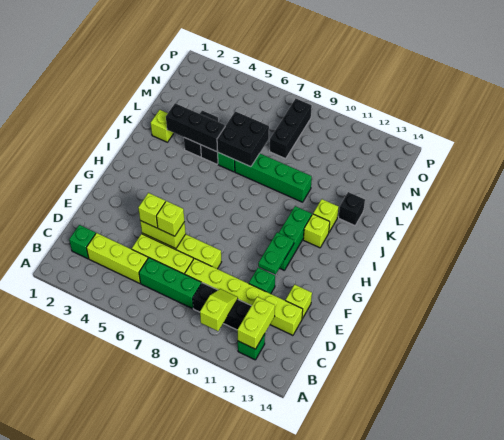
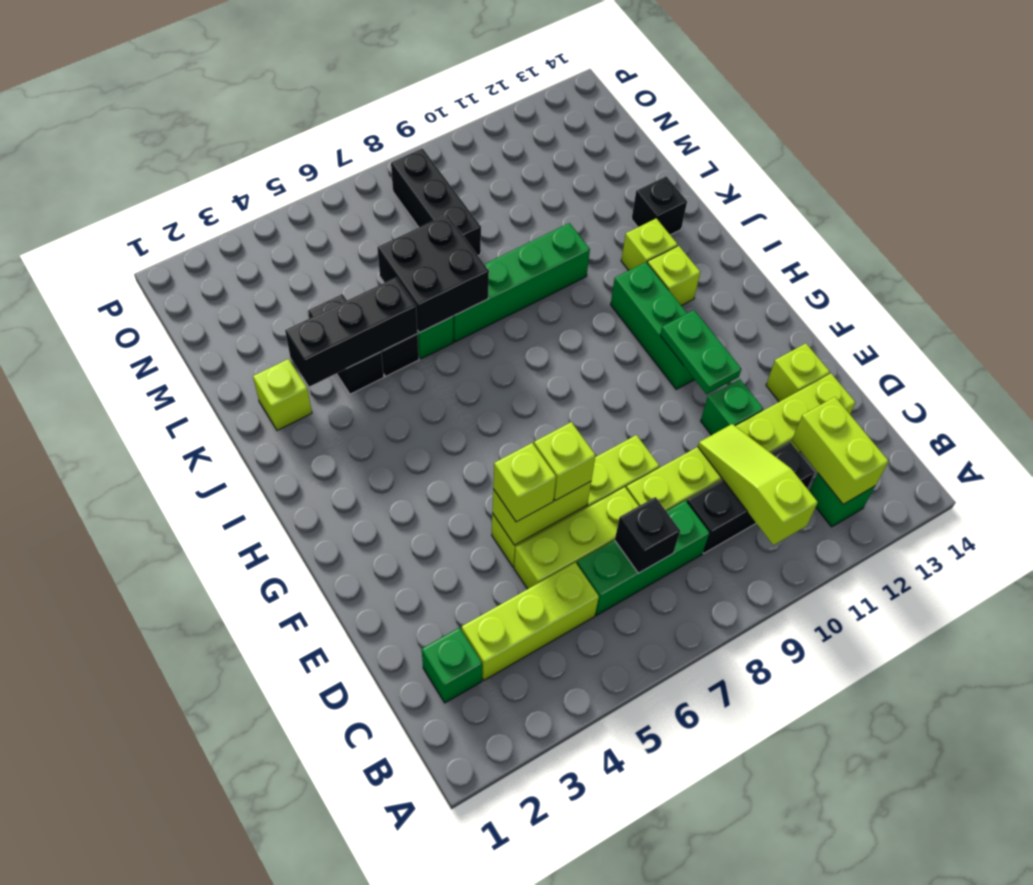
lime 1x2 slope [200,289,238,331] -> lime 1x3 slope [698,424,818,545]
none -> black 1x1 brick [615,497,680,573]

